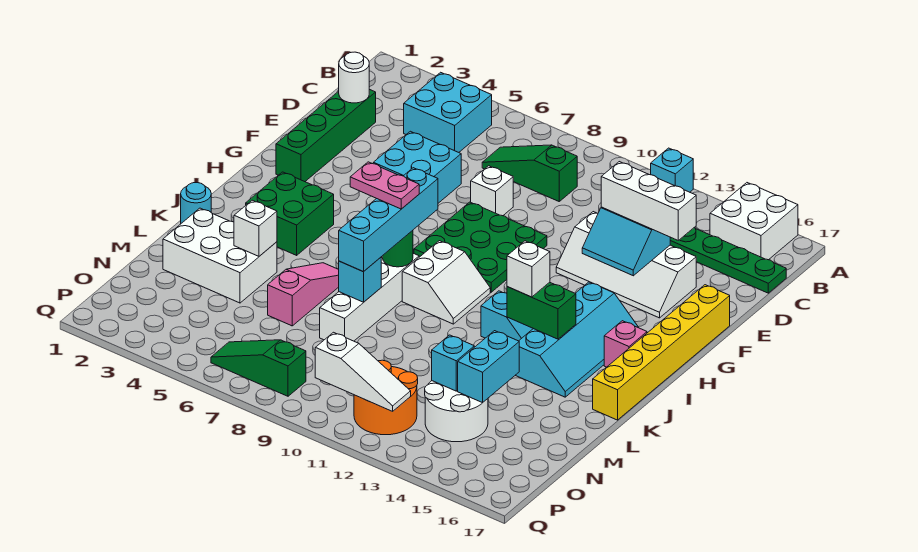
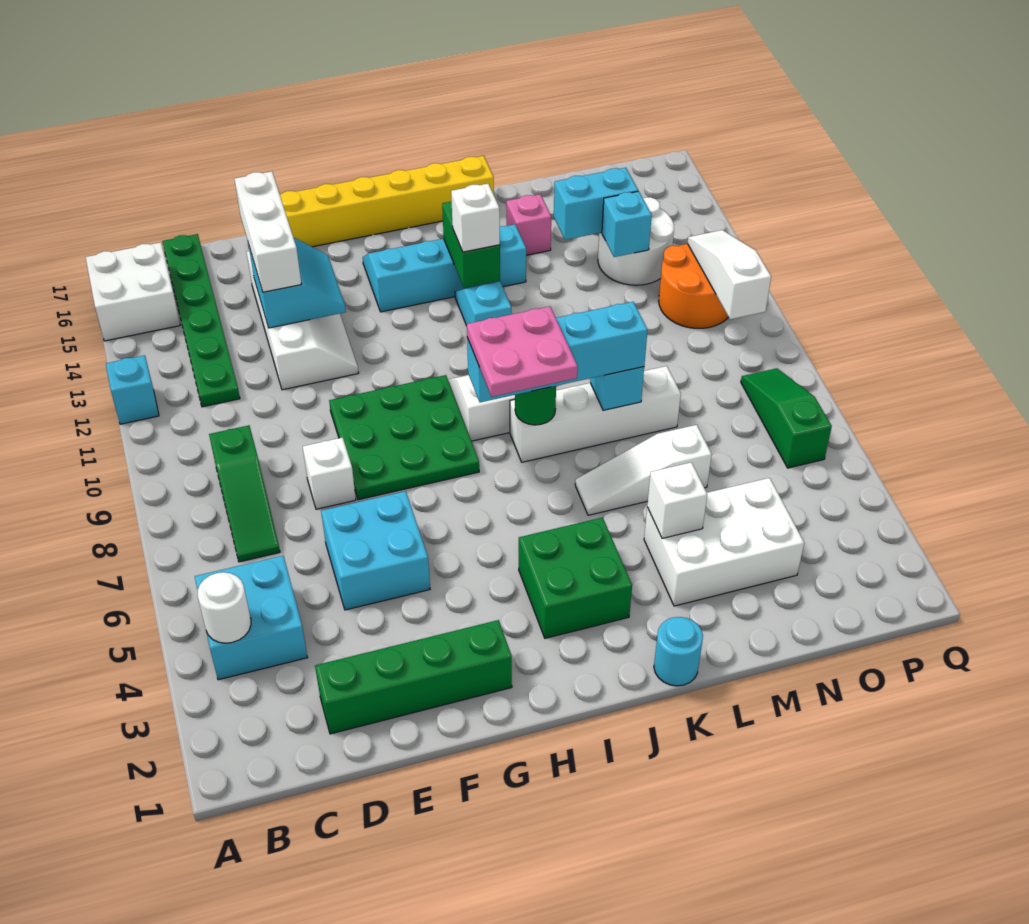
white 1x1 round brick [339,52,369,103] -> white 1x1 round brick moved to [197,572,251,643]
pink 1x1 brick [604,321,647,367] -> pink 1x1 brick moved to [506,194,551,255]
pink 1x2 plate [350,162,419,209] -> pink 2x2 plate [467,306,578,397]
pink 1x3 slope [268,263,339,326] -> white 1x3 slope [575,425,712,515]
white 2x3 brick [163,208,277,303] -> white 2x3 brick turned to [644,478,804,606]
green 1x3 slope [211,340,306,396] -> green 1x3 slope turned to [741,368,832,468]

